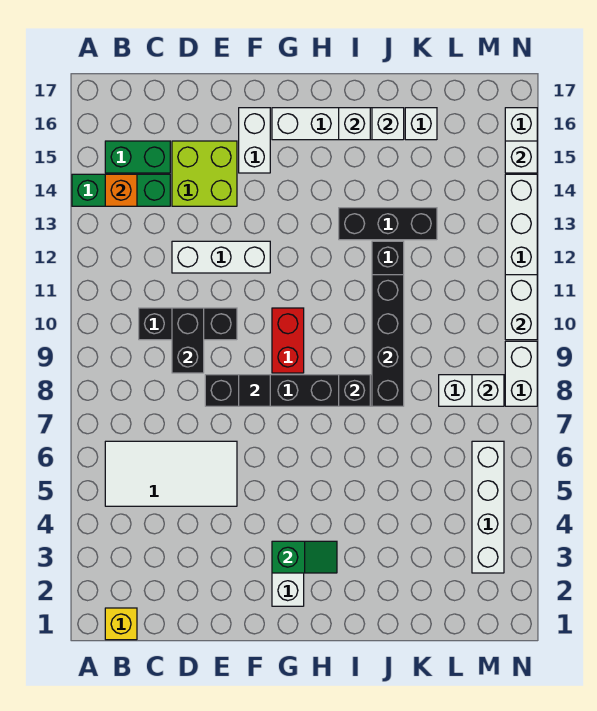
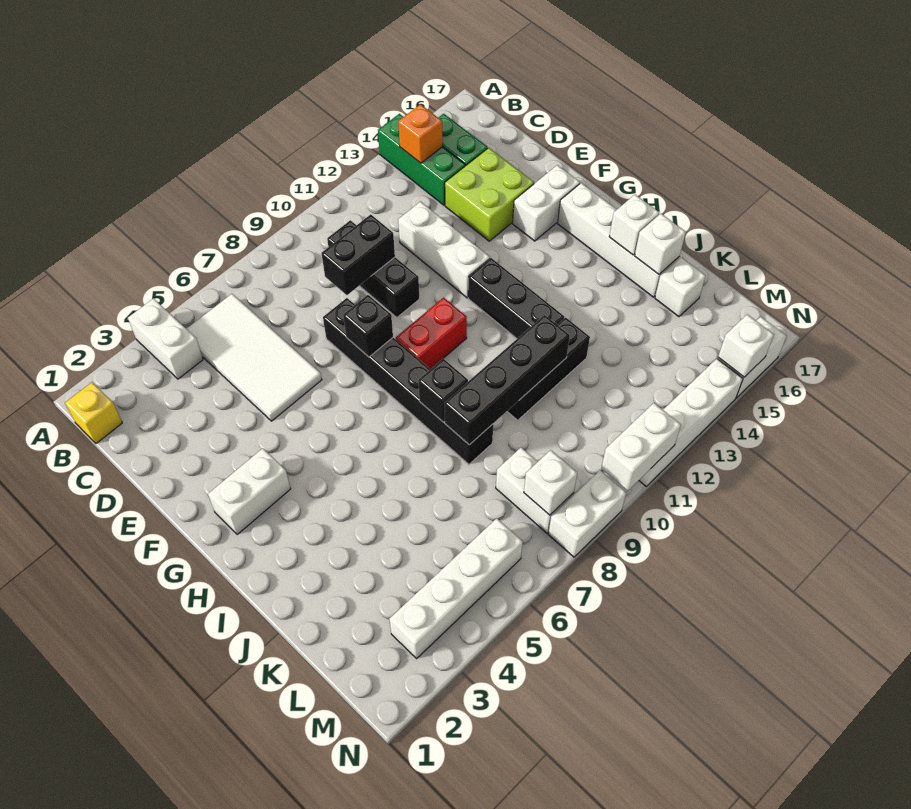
none -> white 1x2 brick [128,299,203,379]
black 1x1 tile [239,375,270,406] -> black 1x1 brick [343,295,393,357]
green 1x2 slope [272,541,337,573] -> none
black 1x3 brick [339,208,437,240] -> black 1x3 brick moved to [468,258,564,339]

